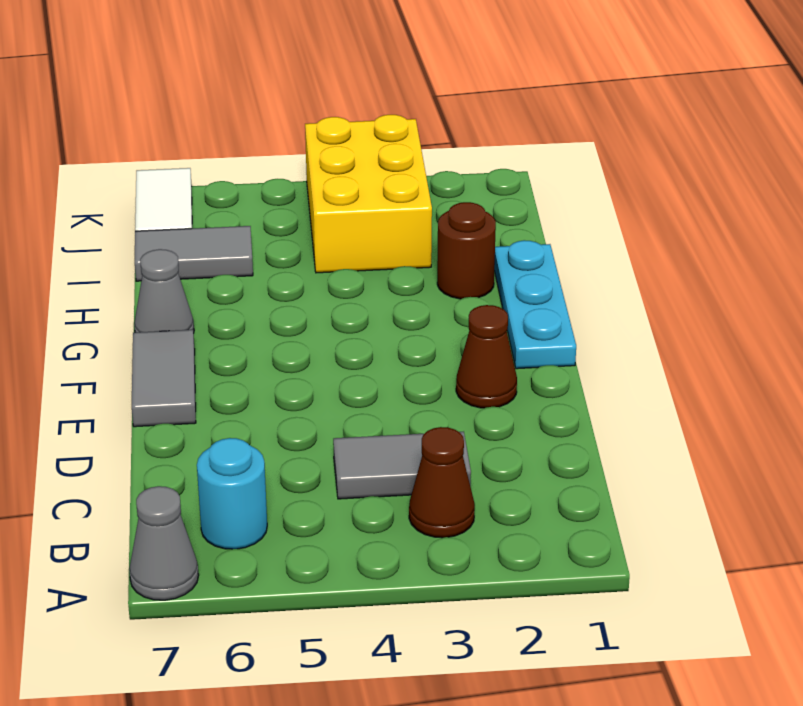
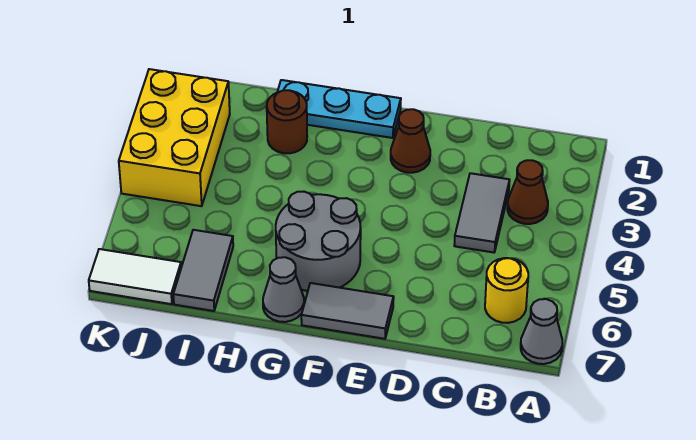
cyan 1x1 round brick [197,438,267,549] -> yellow 1x1 round brick [485,258,528,323]
none -> grey 2x2 round brick [276,192,361,291]
yellow 2x3 brick [305,115,432,273] -> yellow 2x3 brick turned to [119,69,230,206]

